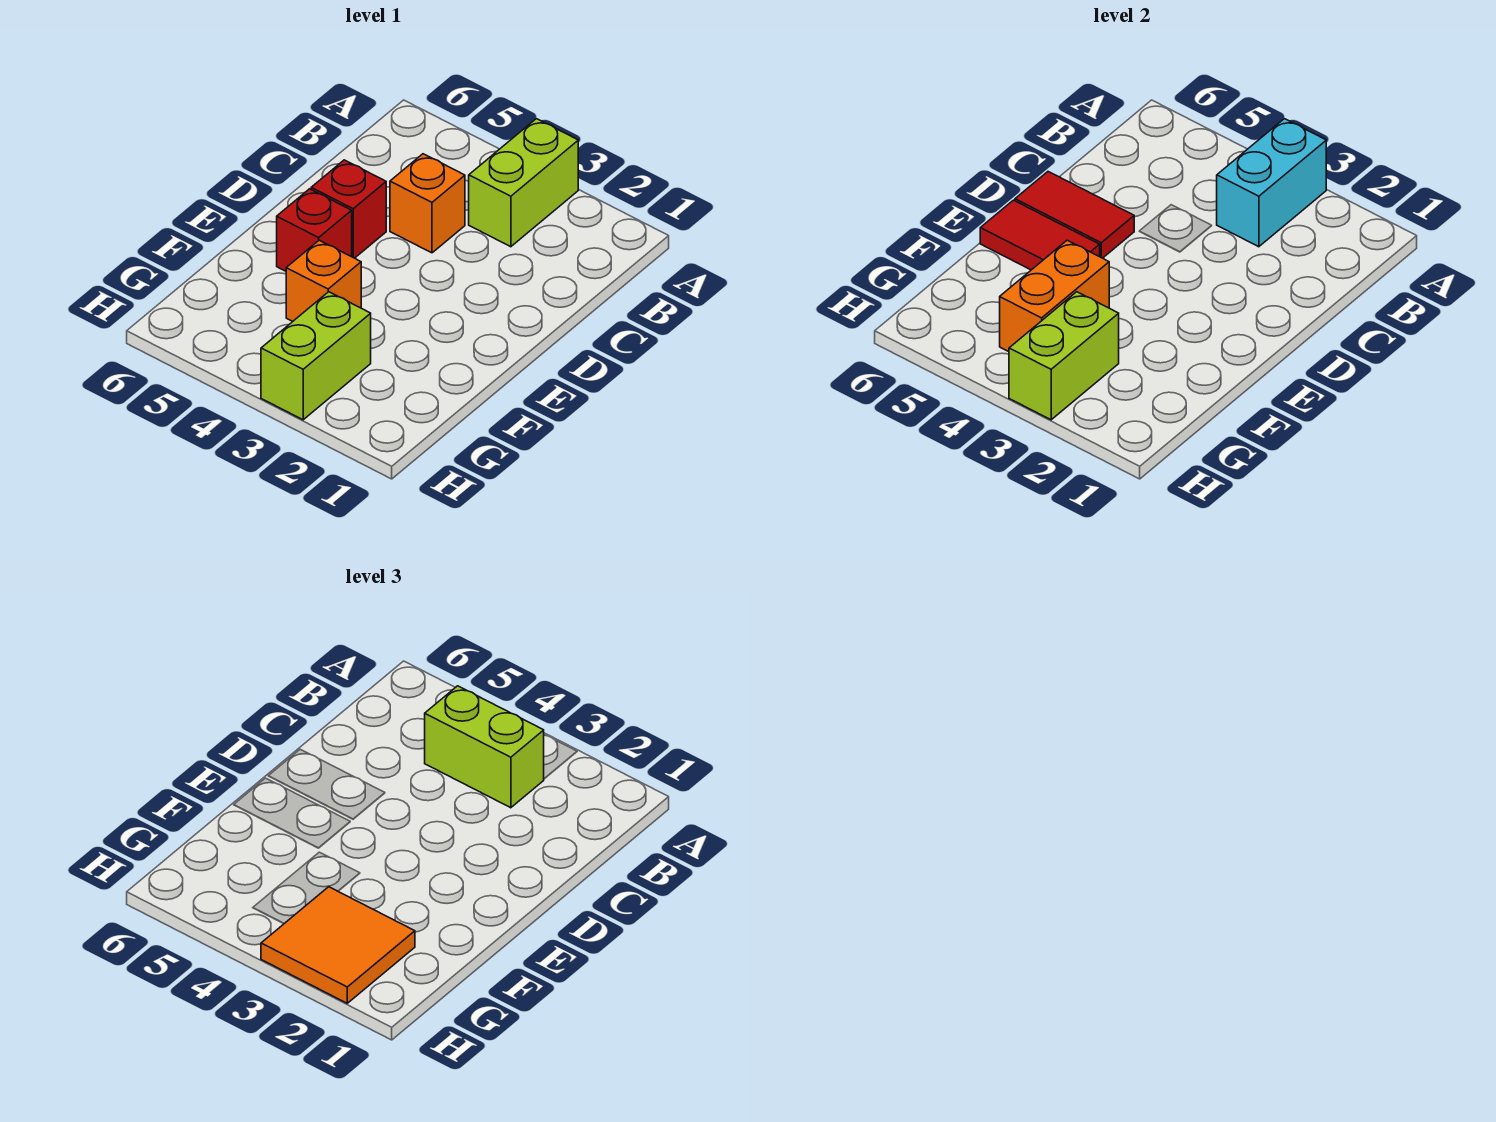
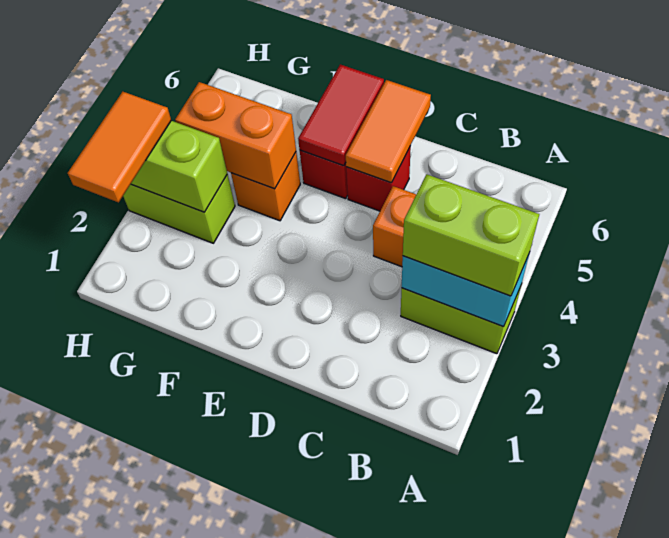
lime 1x2 brick [425,686,544,808] -> lime 1x2 brick turned to [403,174,539,296]
red 1x2 tile [1015,172,1134,258] -> orange 1x2 tile [346,80,431,183]
orange 2x2 tile [261,887,415,1003] -> orange 1x2 tile [68,92,171,202]

